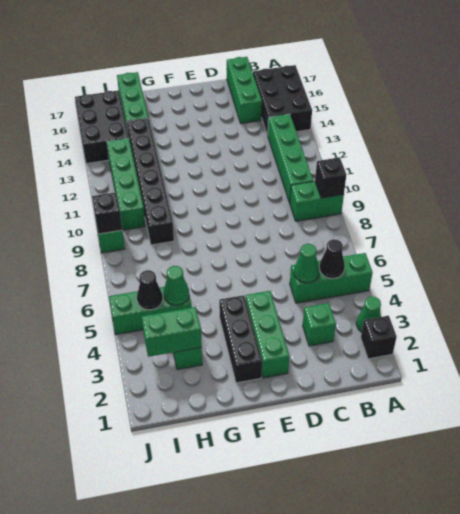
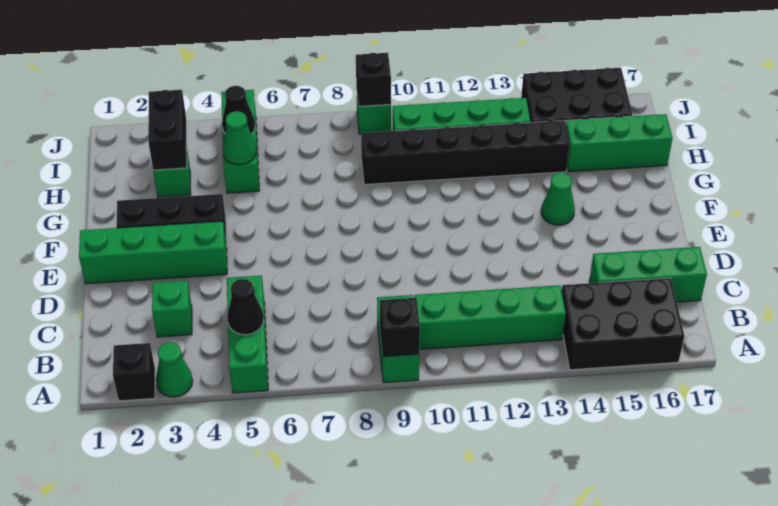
green 1x1 cone [294,244,319,283] -> green 1x1 cone moved to [541,172,575,225]
green 1x3 brick [246,291,289,378] -> green 1x4 brick [79,221,227,284]
green 1x2 brick [142,307,202,357] -> black 1x2 brick [148,90,187,170]

